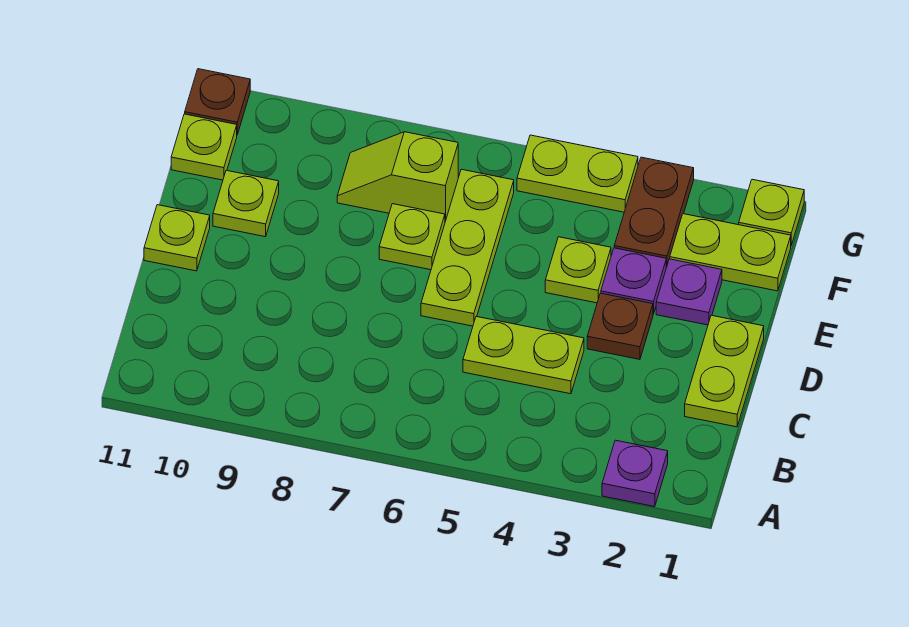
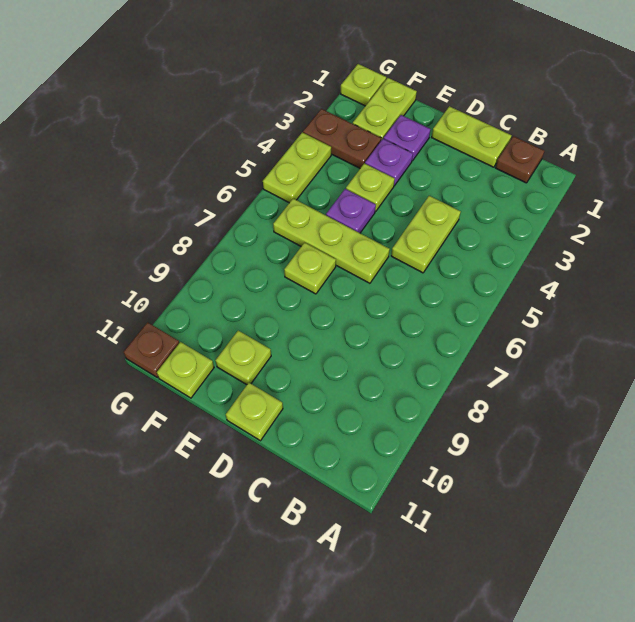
purple 1x1 plate [602,440,668,507] -> purple 1x1 plate moved to [326,189,376,233]
brown 1x1 plate [587,293,653,359] -> brown 1x1 plate moved to [495,136,544,183]
lime 1x2 slope [337,132,458,221] -> none

